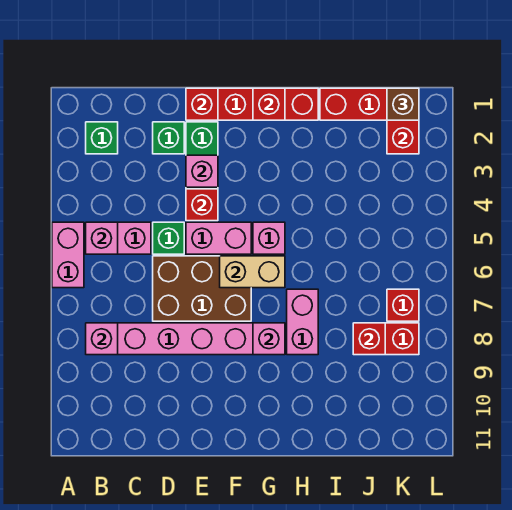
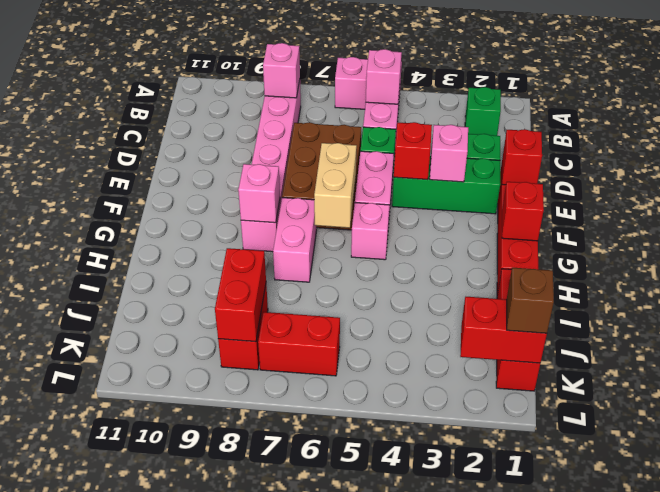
pink 1x2 brick [287,289,318,355] -> pink 1x2 brick turned to [273,198,317,282]
red 1x1 brick [353,323,385,355] -> red 1x2 brick [215,248,266,342]
red 1x1 brick [387,289,419,321] -> red 1x2 brick [258,312,340,376]

